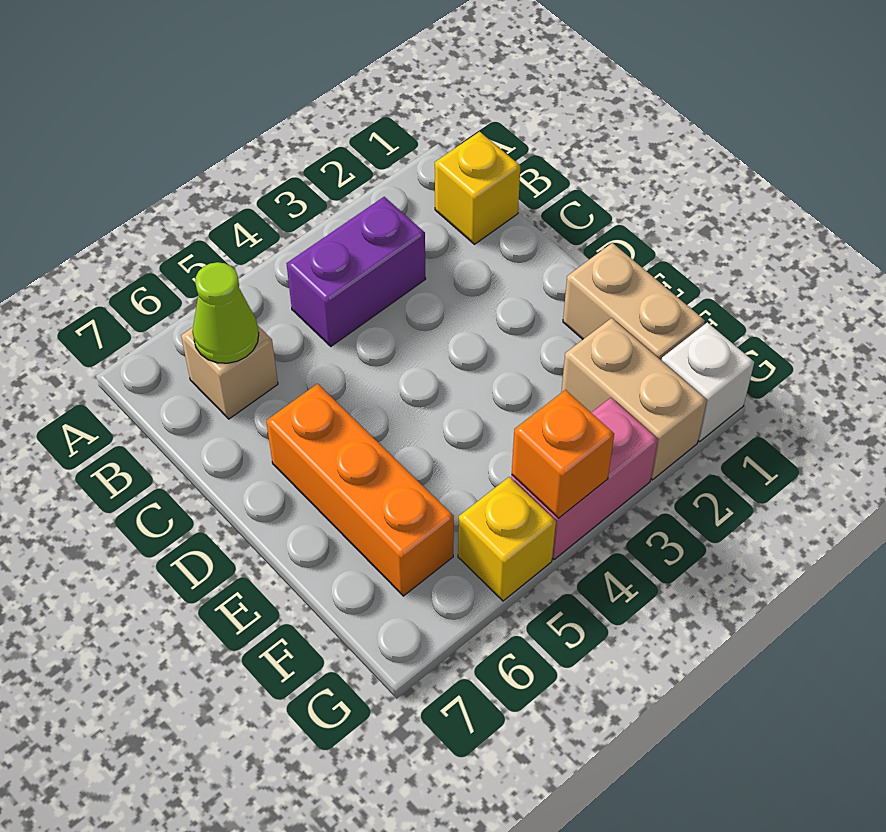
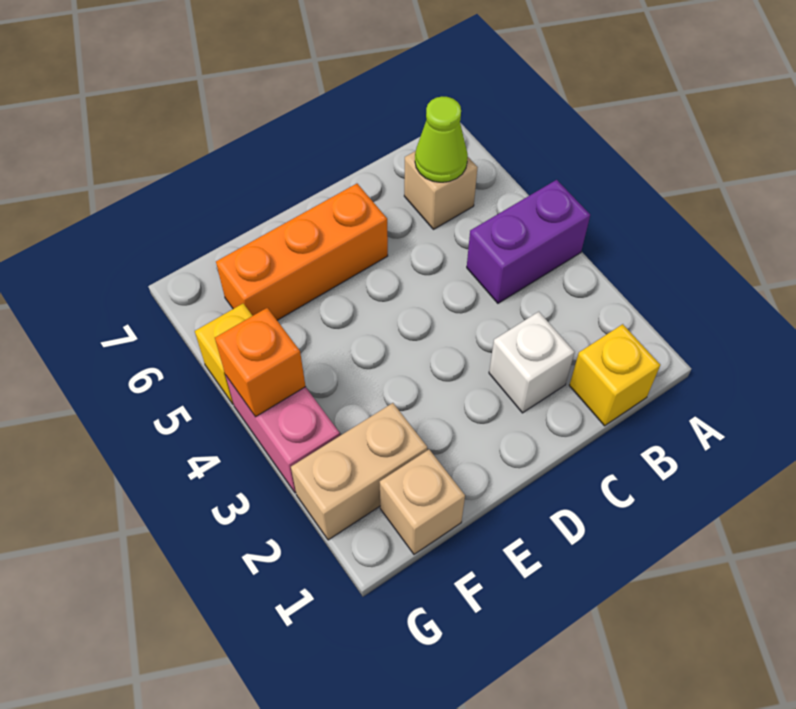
purple 1x2 brick [287,197,426,346] -> purple 1x2 brick turned to [467,180,590,303]
tan 1x2 brick [563,243,705,361] -> tan 1x1 brick [380,450,465,554]
white 1x1 brick [662,322,754,441] -> white 1x1 brick moved to [489,312,575,413]

